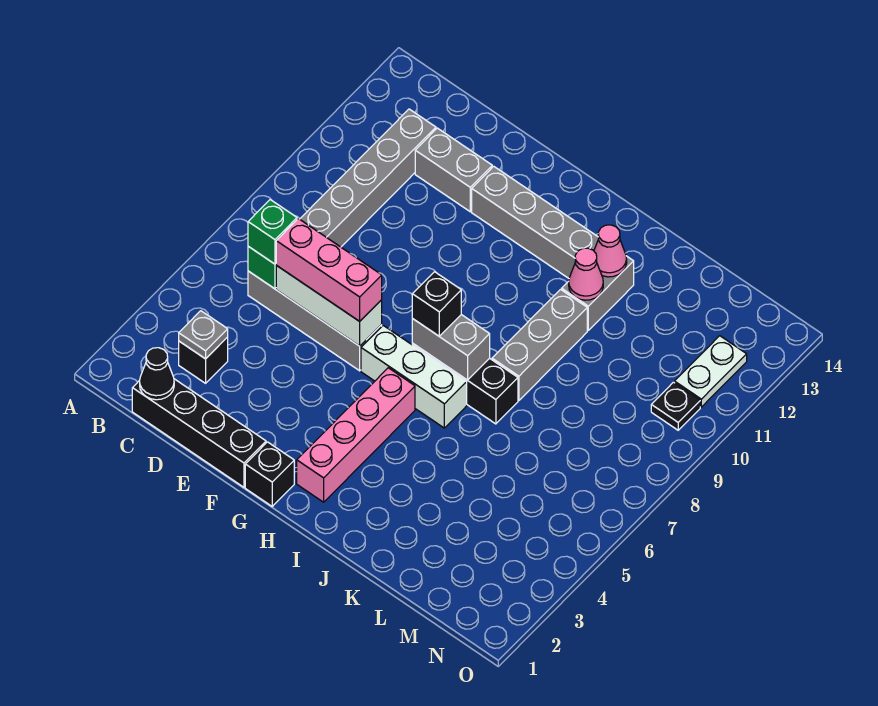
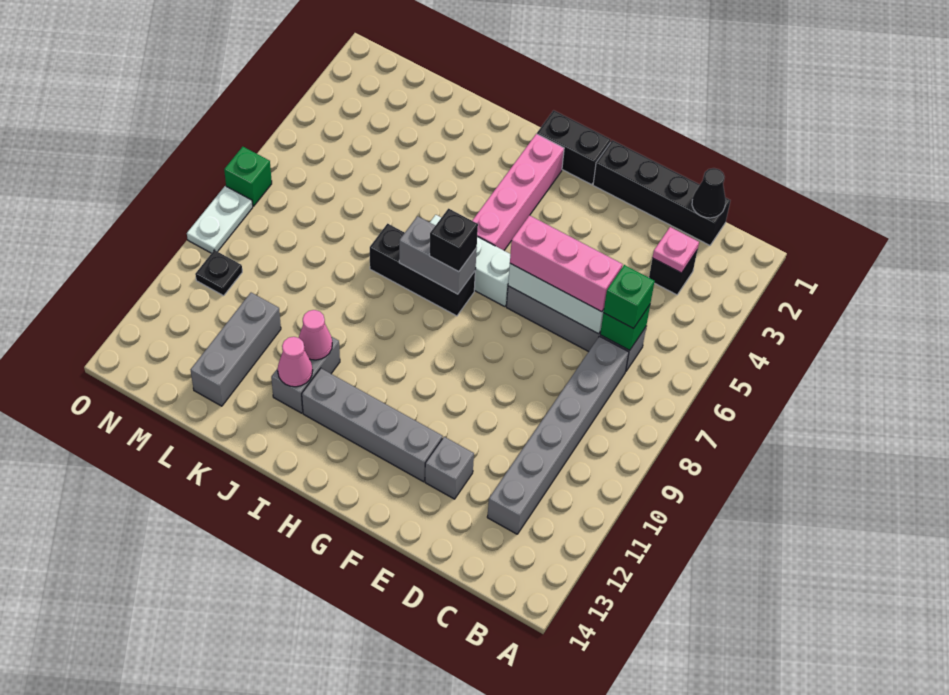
grey 1x1 plate [179,311,228,359] -> pink 1x1 plate [652,227,699,273]
grey 1x2 brick [415,128,492,212] -> grey 1x1 brick [425,437,474,499]
black 1x1 brick [245,442,294,506] -> black 1x2 brick [537,110,611,185]
grey 1x3 brick [492,290,587,400] -> grey 1x3 brick moved to [191,293,281,406]
white 1x2 plate [675,336,747,407] -> white 1x2 plate moved to [187,186,253,253]
none -> green 1x1 brick [224,147,272,206]

